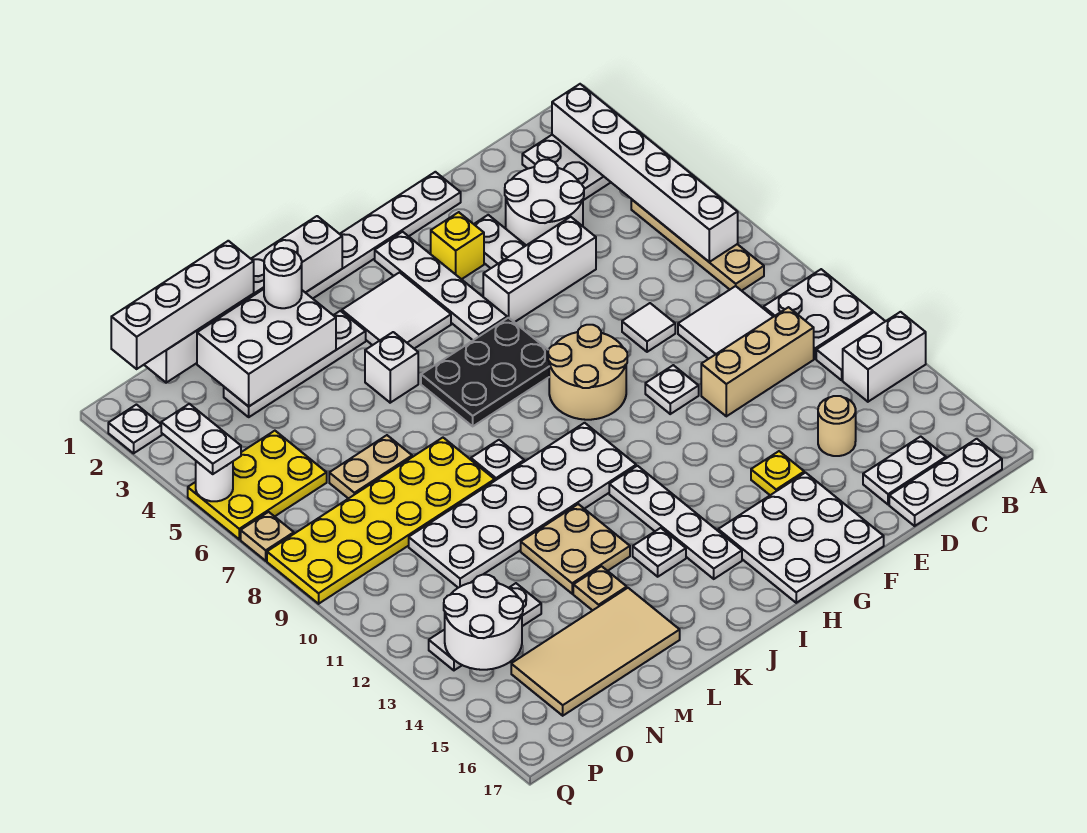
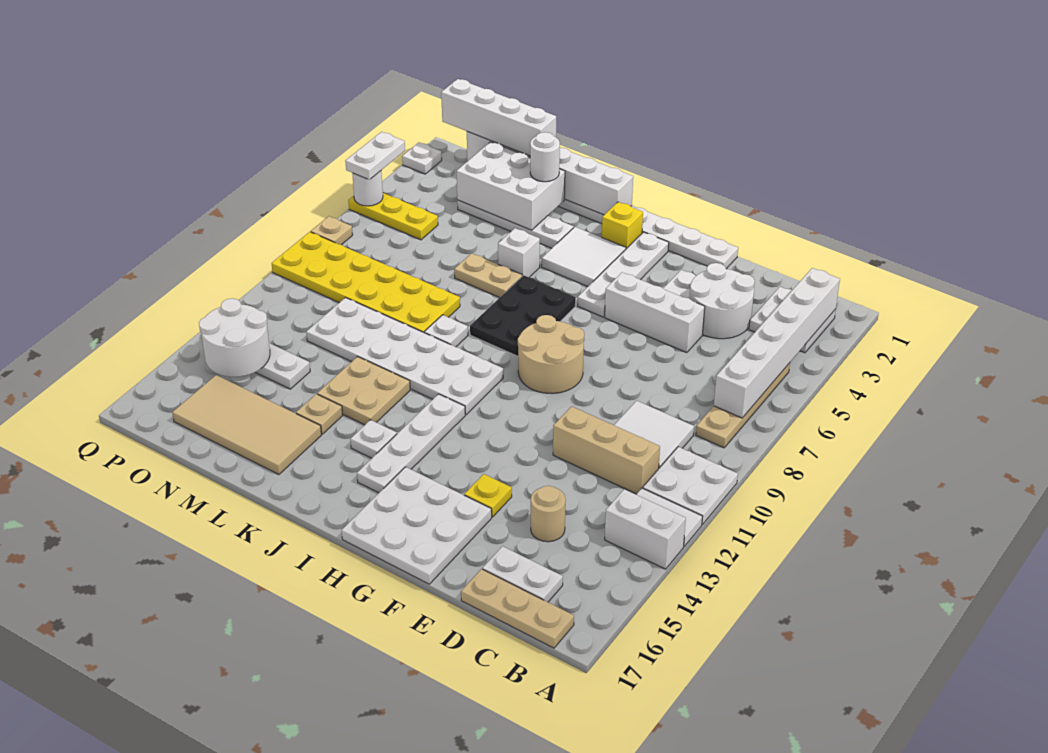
white 1x3 plate [889,439,1002,526] -> tan 1x3 plate [461,569,574,648]
white 1x1 tile [622,303,675,352] -> none
white 1x1 plate [645,365,699,414] -> none
yellow 1x1 brick [431,212,484,279] -> yellow 1x1 brick moved to [602,202,643,249]
black 2x3 plate [421,318,549,426] -> black 2x3 plate turned to [470,275,576,356]
tan 1x2 plate [329,435,412,499] -> tan 1x2 plate moved to [454,253,522,298]
yellow 2x3 plate [188,431,327,539] -> yellow 1x3 plate [348,193,438,240]

